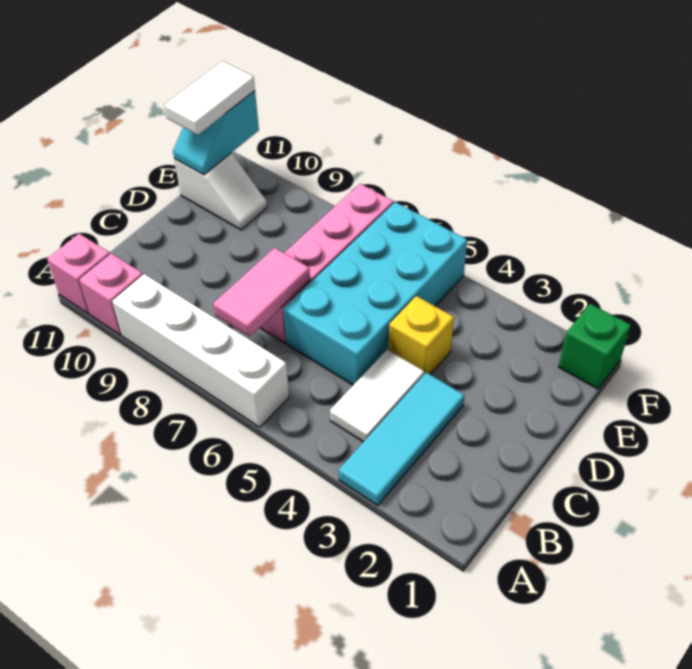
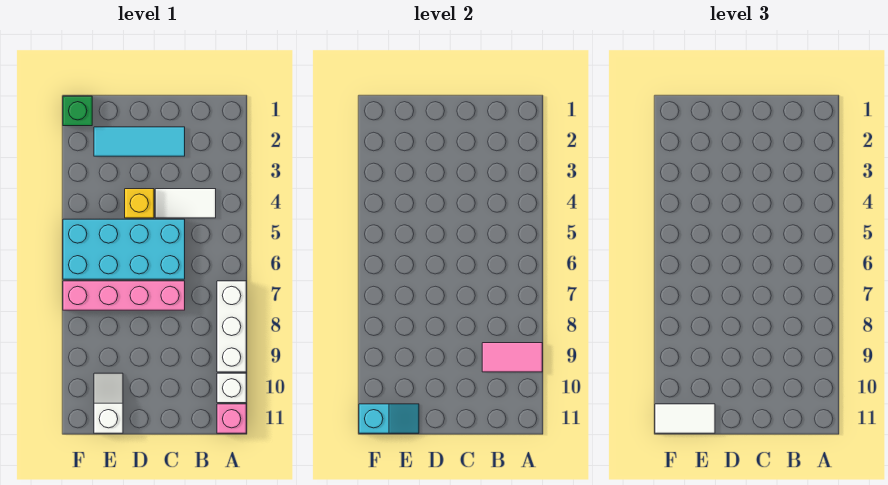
cyan 1x3 tile [339,372,465,505] -> cyan 1x3 tile moved to [94,127,185,156]
white 1x4 brick [112,274,289,427] -> white 1x3 brick [217,281,246,372]
pink 1x1 brick [79,254,143,335] -> white 1x1 brick [217,373,246,403]
pink 1x2 tile [213,248,310,337] -> pink 1x2 tile moved to [482,343,542,372]

